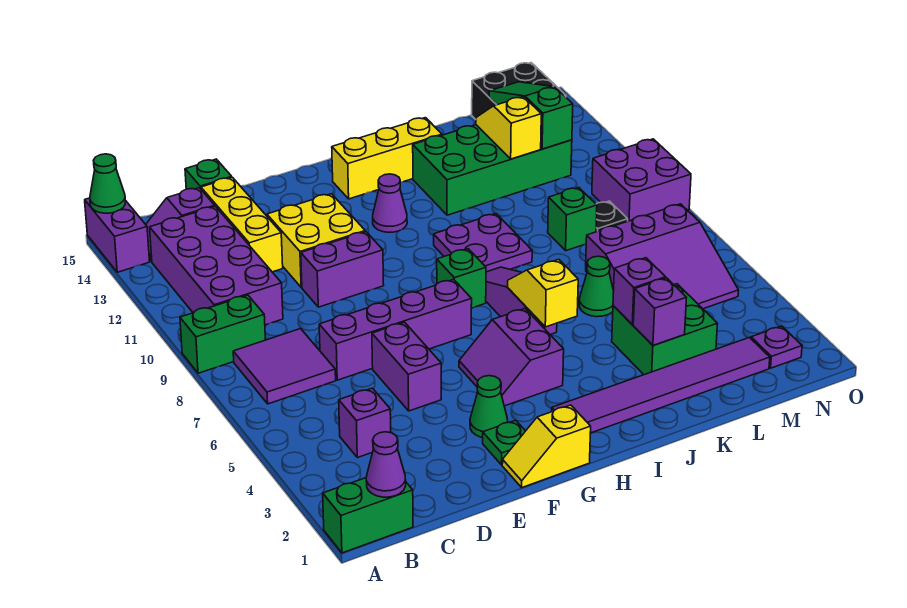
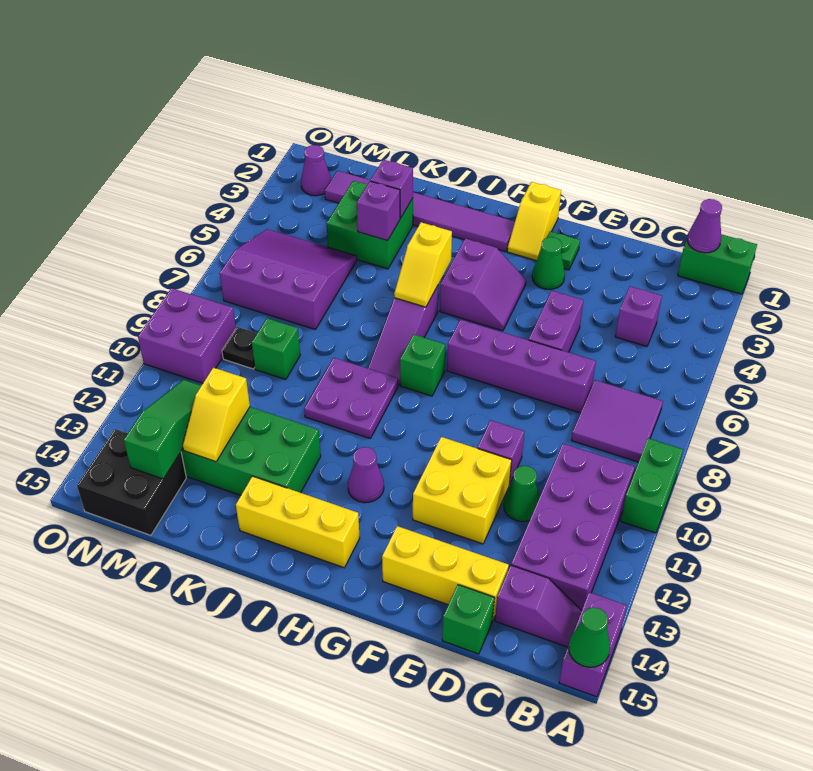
green 1x2 brick [180,295,265,373] -> green 1x2 brick turned to [621,438,683,533]
yellow 1x3 brick [201,177,283,272] -> yellow 1x3 brick turned to [382,526,509,620]
purple 1x2 brick [301,232,384,307] -> purple 1x1 brick [478,420,524,484]
yellow 1x2 slope [502,405,591,487] -> yellow 1x2 slope turned to [507,182,561,261]
green 1x1 cone [579,256,614,317] -> green 1x1 cone moved to [504,466,539,522]
green 1x3 slope [489,82,573,149] -> green 1x3 slope turned to [124,380,201,479]
purple 1x1 plate [751,326,802,368] -> purple 1x1 cone [301,145,331,196]

